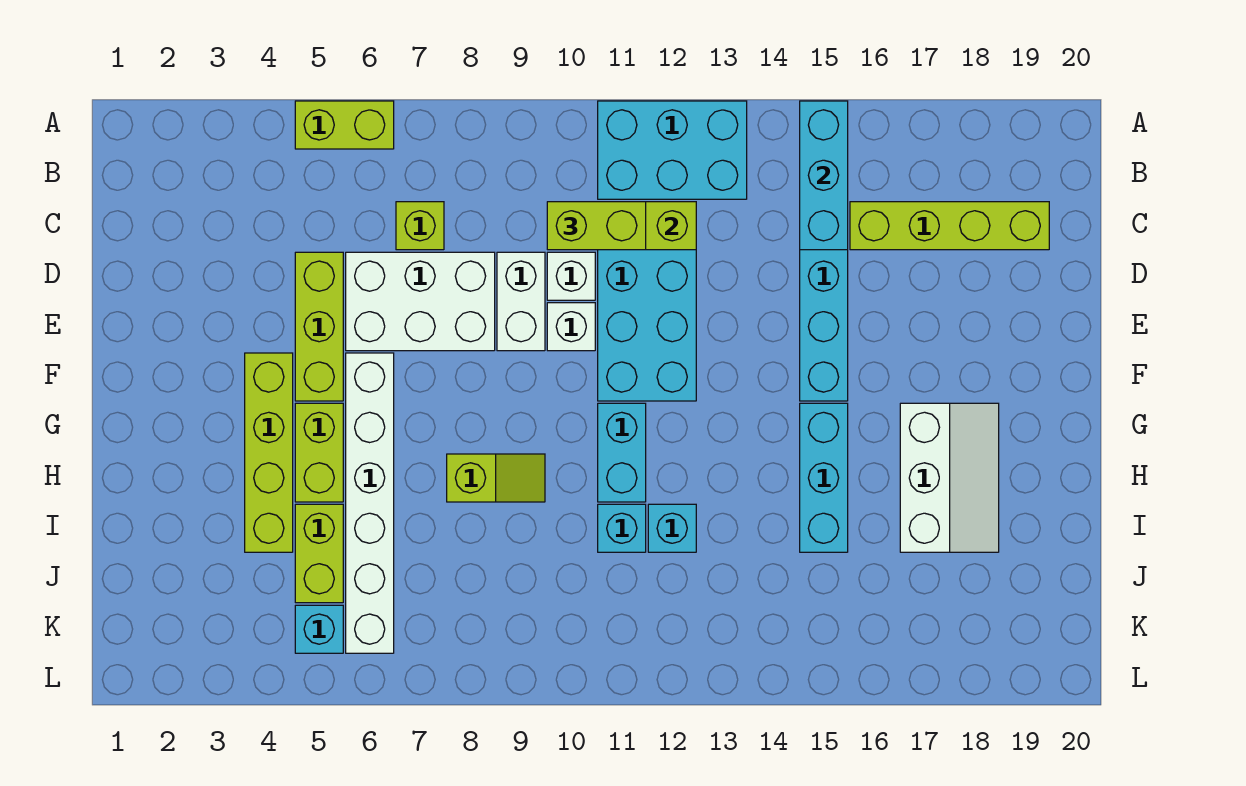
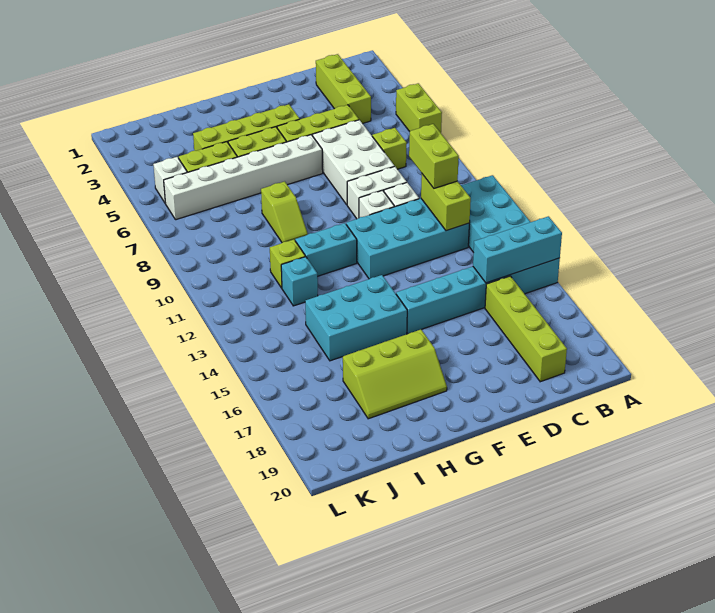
none -> lime 1x3 brick [316,54,371,124]
cyan 1x3 brick [800,403,848,552] -> cyan 2x3 brick [305,275,407,361]
white 2x3 slope [900,403,999,552] -> lime 2x3 slope [343,330,447,419]
cyan 1x1 brick [598,504,646,552] -> lime 1x1 brick [270,240,305,288]
cyan 1x1 brick [295,605,343,653] -> white 1x1 brick [153,157,187,203]

